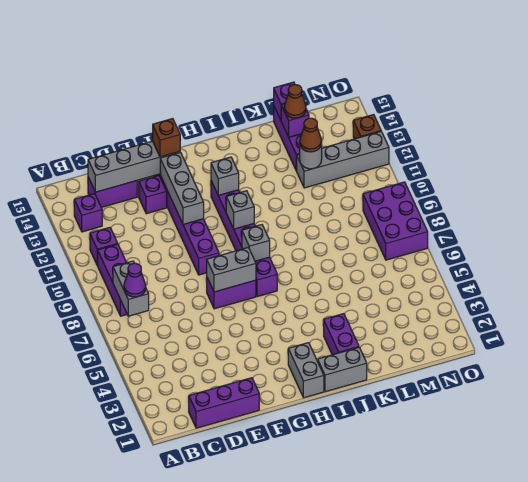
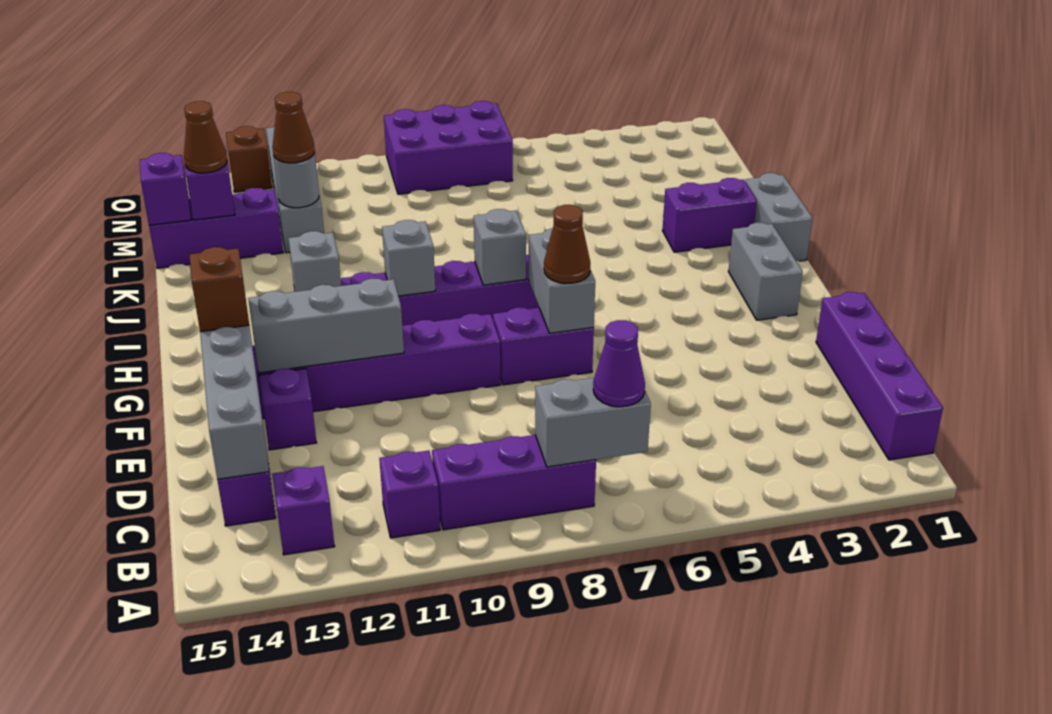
purple 1x3 brick [188,378,259,428] -> purple 1x4 brick [816,292,943,460]
purple 1x2 brick [207,278,256,309] -> purple 1x2 brick turned to [493,307,594,385]
none -> brown 1x1 cone [544,205,590,284]
grey 1x2 brick [288,343,324,398] -> grey 1x2 brick turned to [728,223,803,320]

